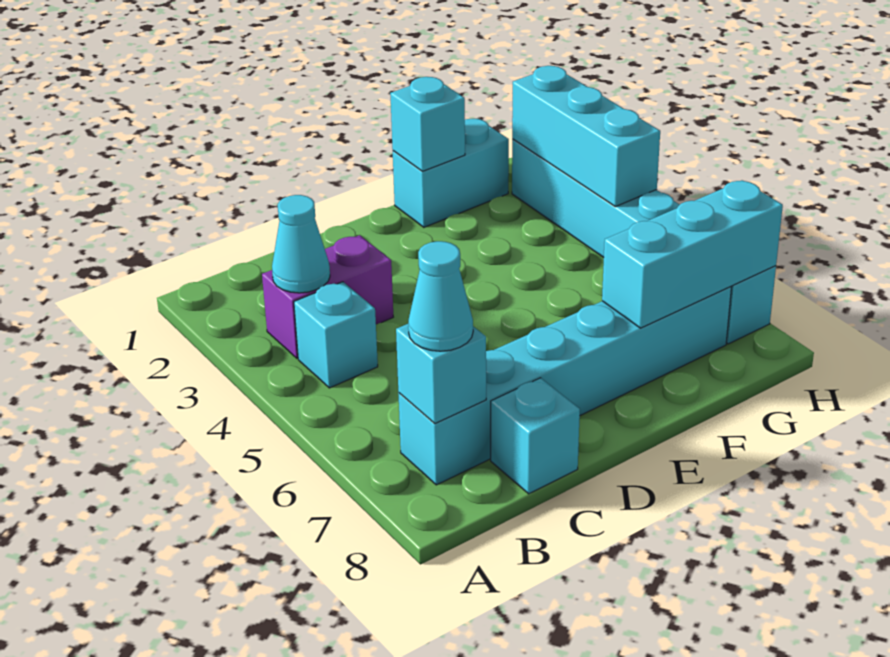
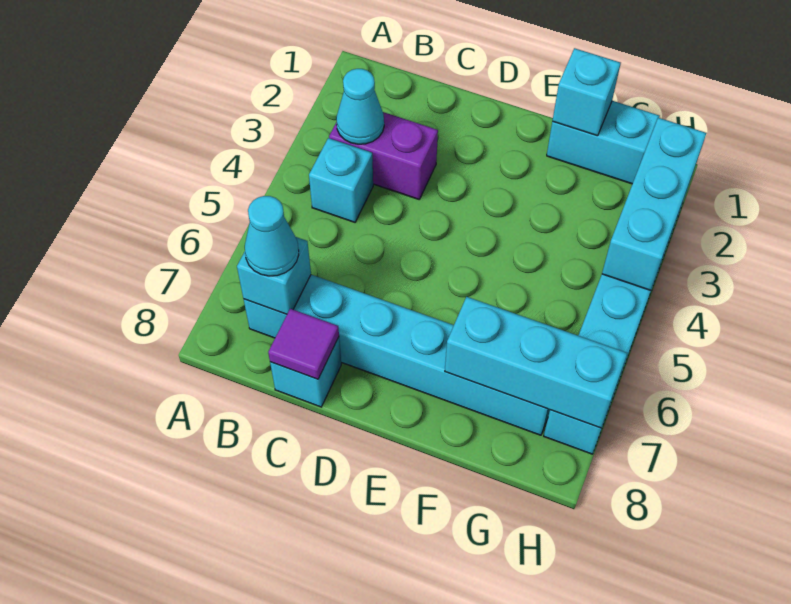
none -> purple 1x1 tile [268,309,339,379]

